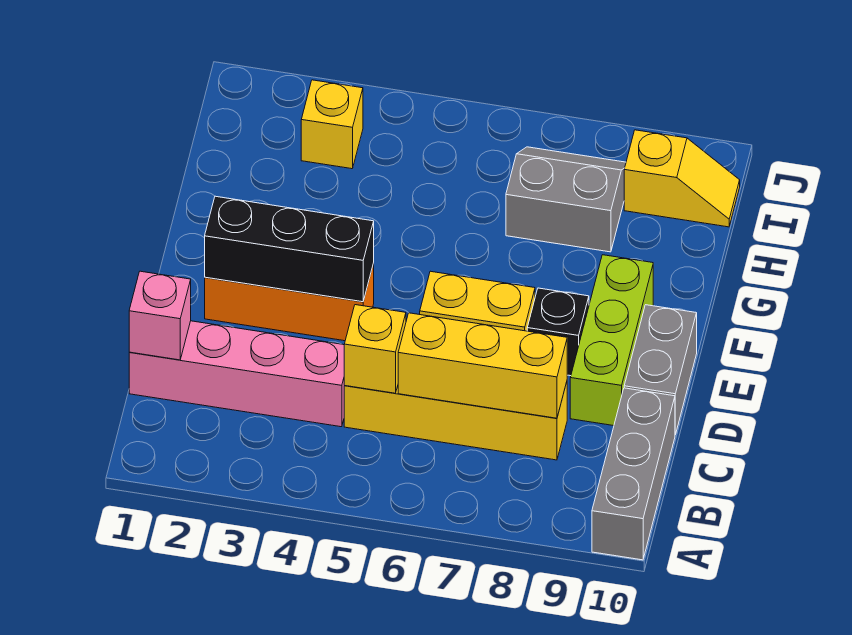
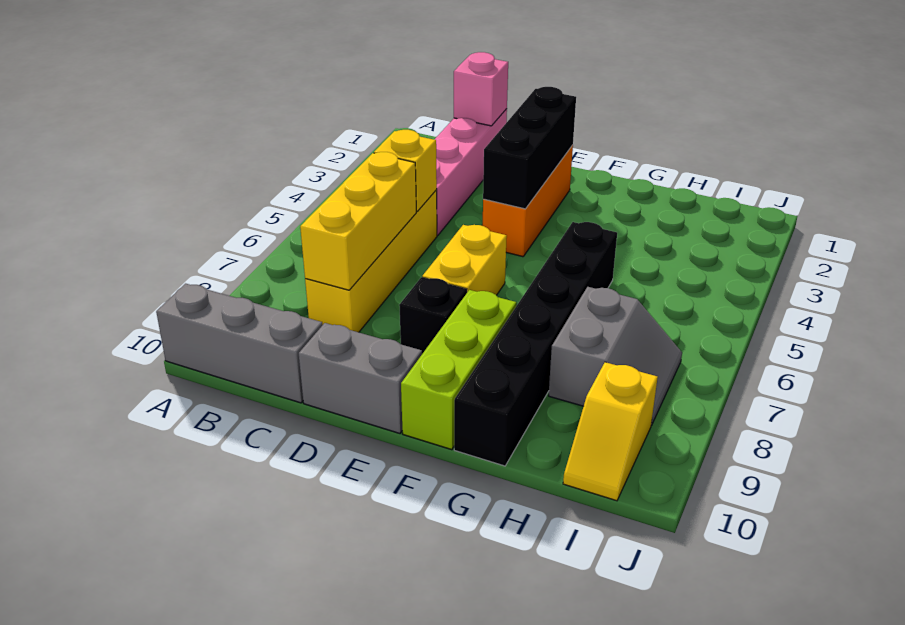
lime 1x3 brick [570,255,653,426] -> lime 1x3 brick turned to [401,290,516,450]
none -> black 1x6 brick [454,222,617,466]
yellow 1x1 brick [301,80,363,169] -> none

